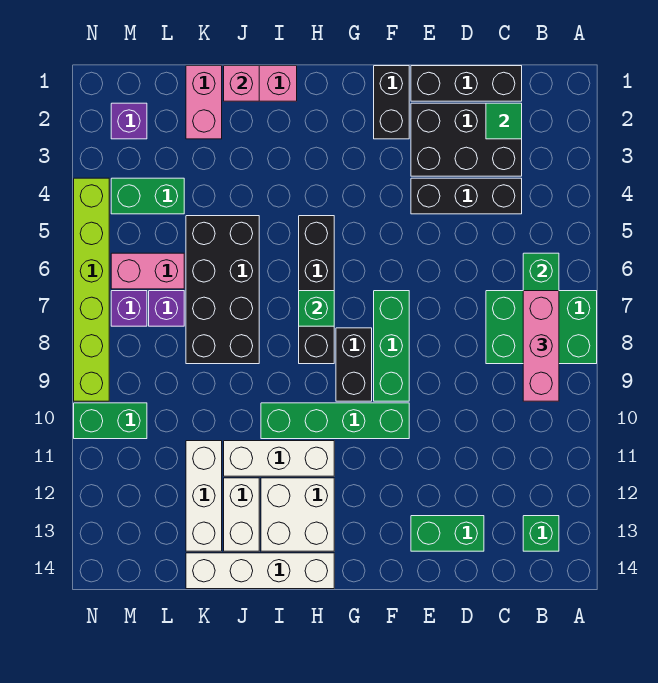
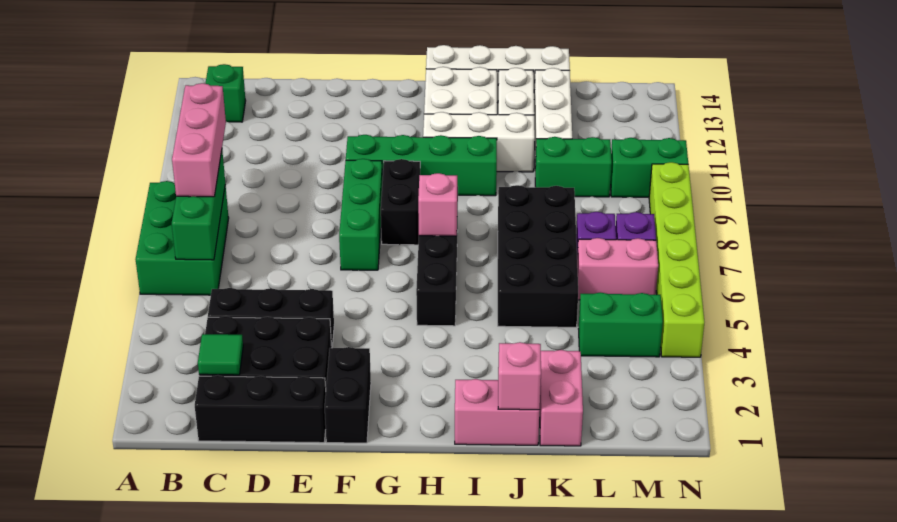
green 2x3 brick [486,291,597,364] -> green 2x3 brick turned to [136,181,229,295]
green 1x2 brick [411,516,484,551] -> green 1x2 brick moved to [535,137,612,197]
green 1x1 brick [299,291,334,326] -> pink 1x1 brick [418,173,457,236]
purple 1x1 brick [111,103,147,139] -> none

